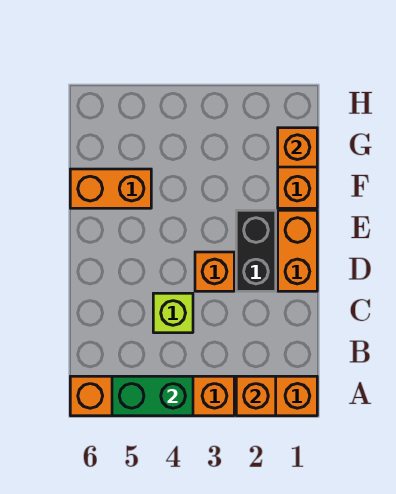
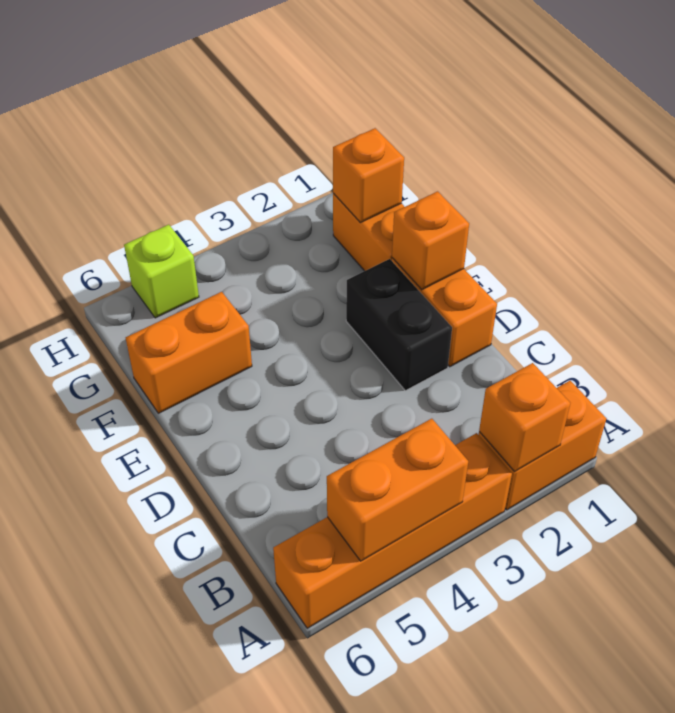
green 1x2 brick [112,376,193,416] -> orange 1x2 brick [327,419,468,561]
lime 1x1 brick [153,293,193,333] -> lime 1x1 brick moved to [124,225,199,318]
orange 1x1 brick [195,252,234,291] -> orange 1x1 brick moved to [392,191,469,290]

